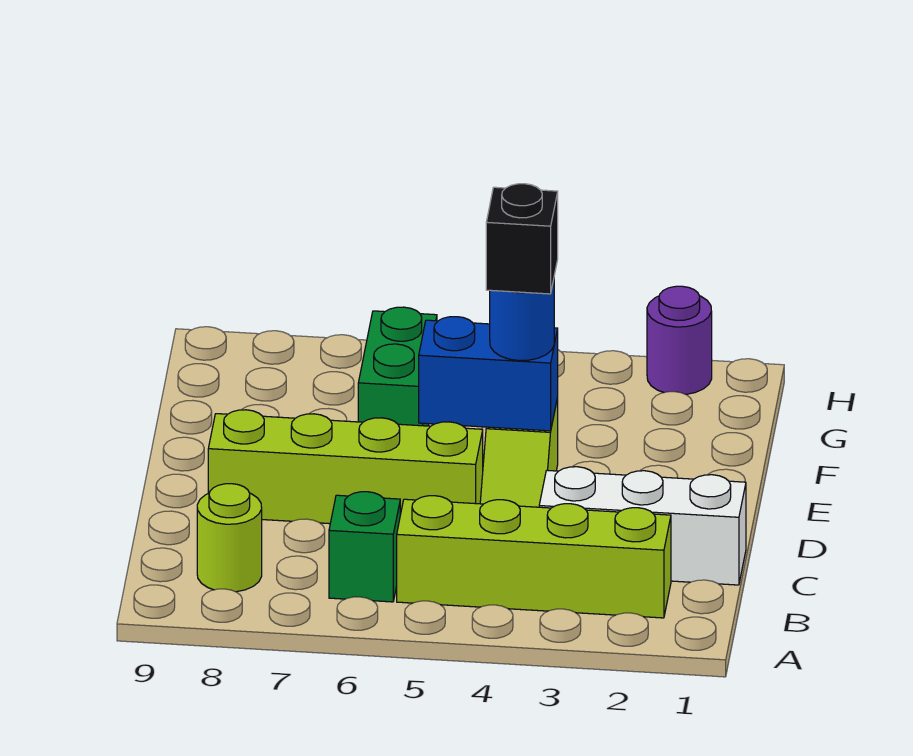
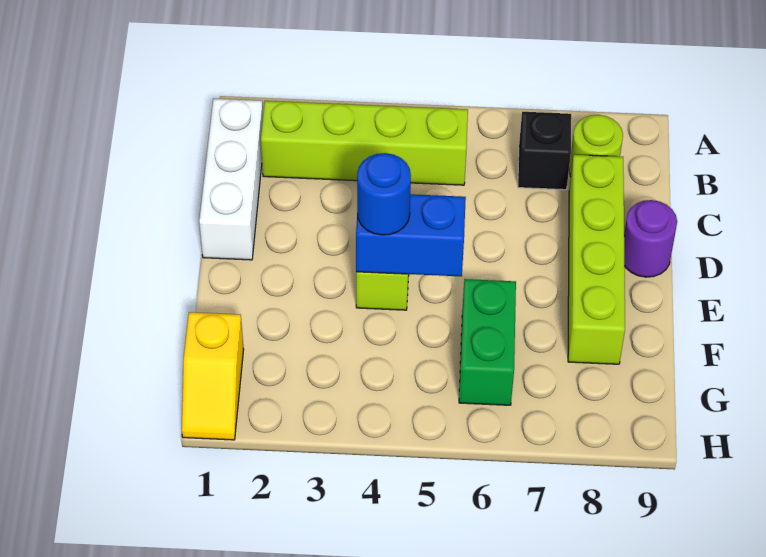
green 1x1 brick [329,492,400,602] -> none
white 1x3 brick [539,467,746,585] -> white 1x3 brick turned to [199,99,263,260]
lime 1x4 brick [208,410,483,524] -> lime 1x4 brick turned to [568,155,625,364]
black 1x1 brick [486,184,558,294] -> black 1x1 brick moved to [518,112,571,190]
none -> yellow 1x2 slope [182,312,244,440]
purple 1x1 round brick [647,286,712,394] -> purple 1x1 round brick moved to [624,200,677,277]

